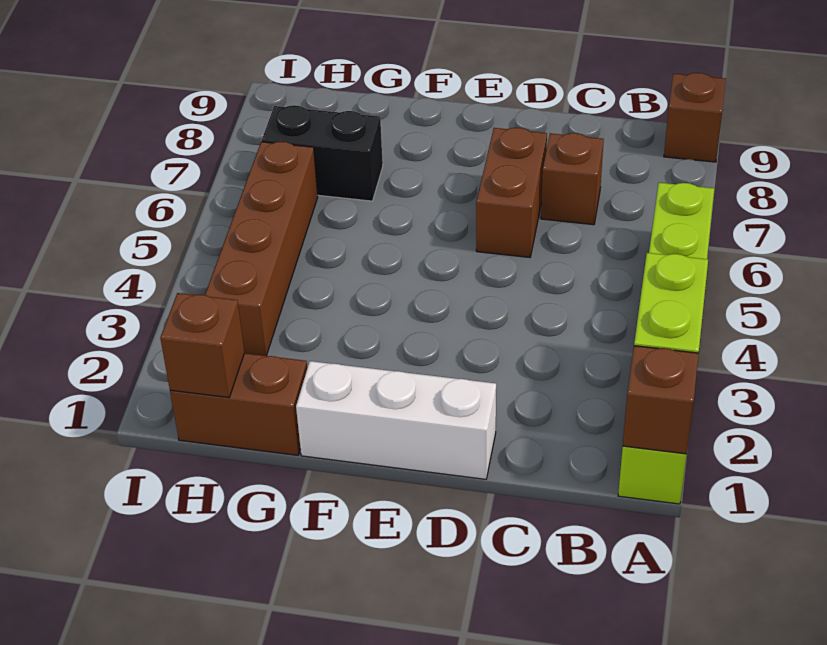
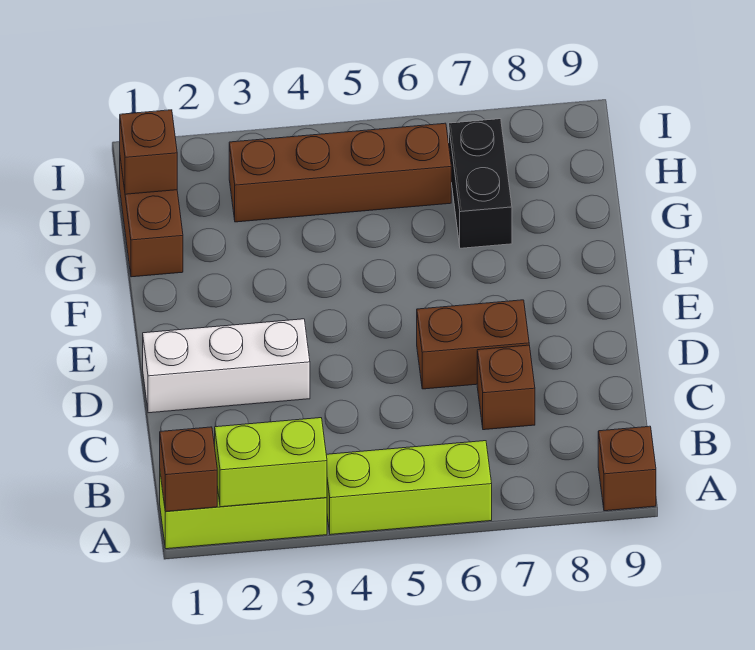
white 1x3 brick [296,361,496,479] -> white 1x3 brick turned to [143,319,310,413]

